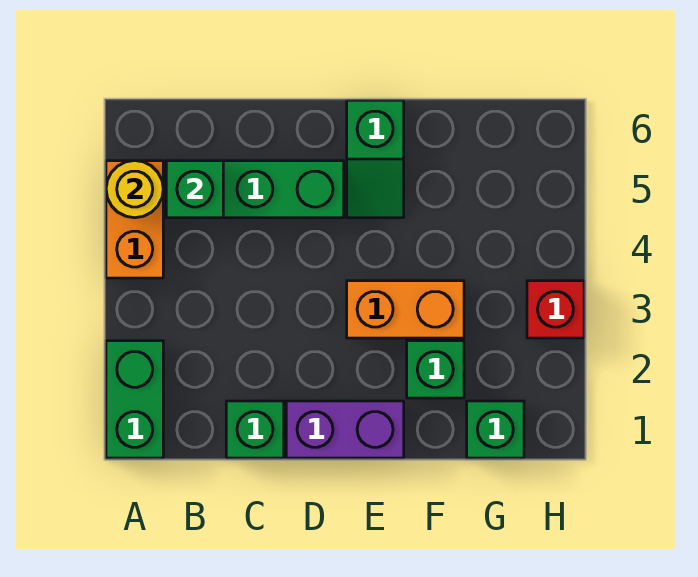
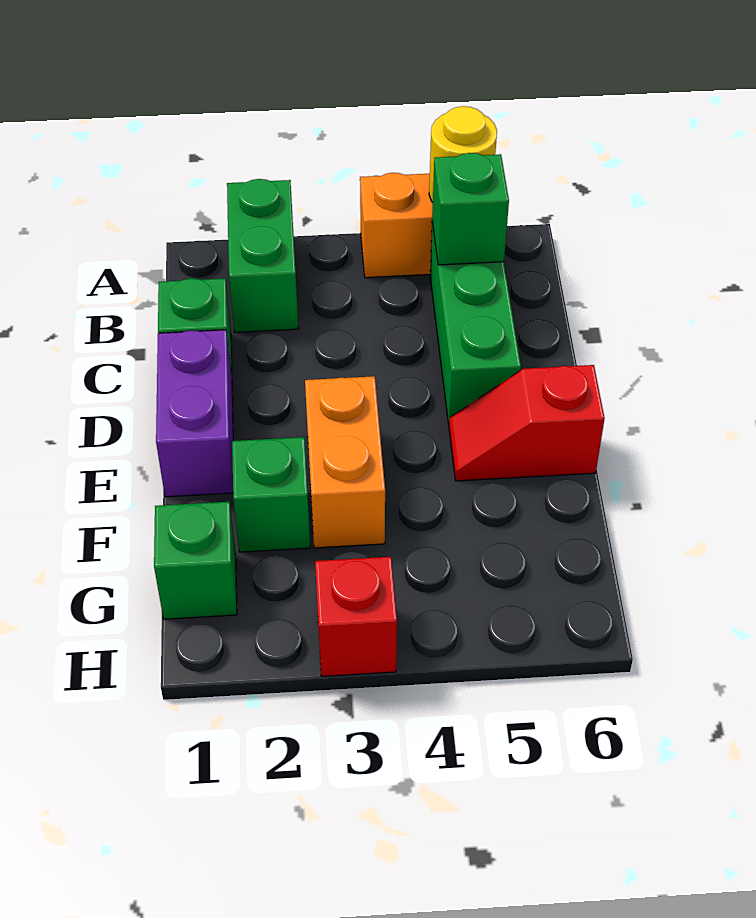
green 1x2 brick [106,341,163,458] -> green 1x2 brick turned to [227,179,299,332]
green 1x2 slope [347,100,404,218] -> red 1x2 slope [449,365,605,481]

